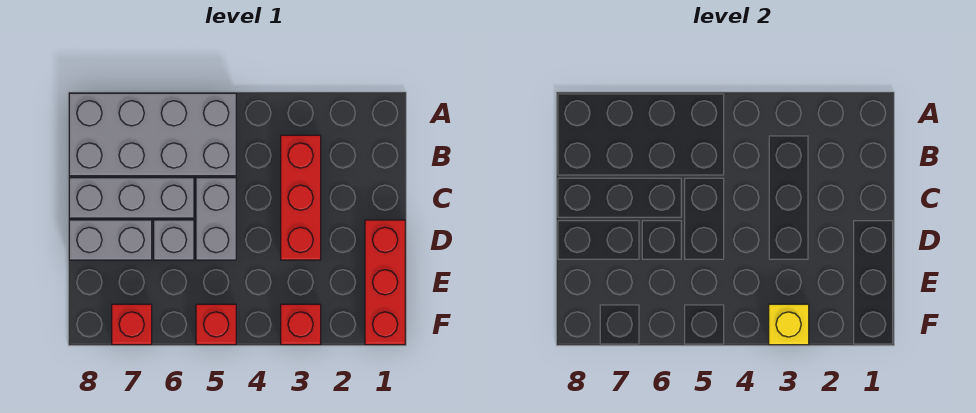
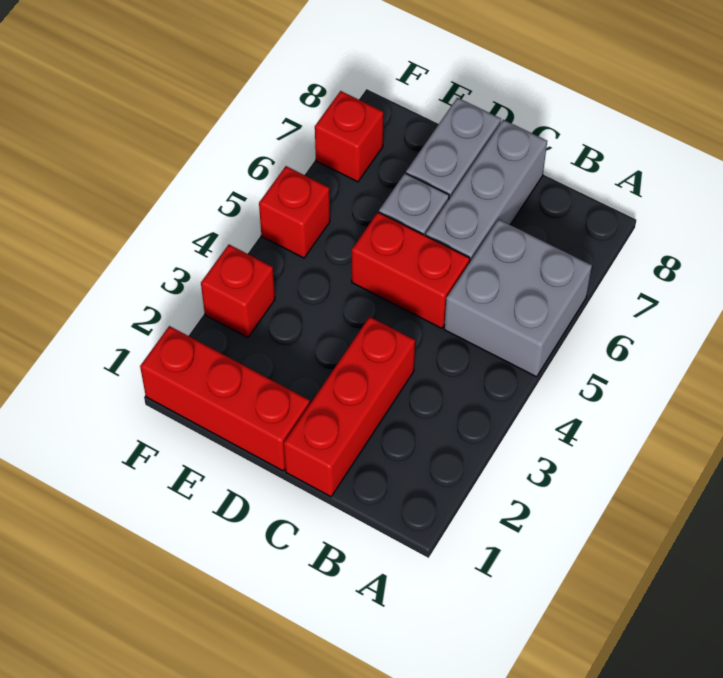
grey 2x4 brick [69,93,236,176] -> grey 2x2 brick [444,219,592,377]
red 1x3 brick [281,135,321,260] -> red 1x3 brick turned to [284,317,415,497]
grey 1x2 brick [196,178,236,260] -> red 1x2 brick [351,212,470,328]
yellow 1x1 brick [769,304,809,345] -> none

